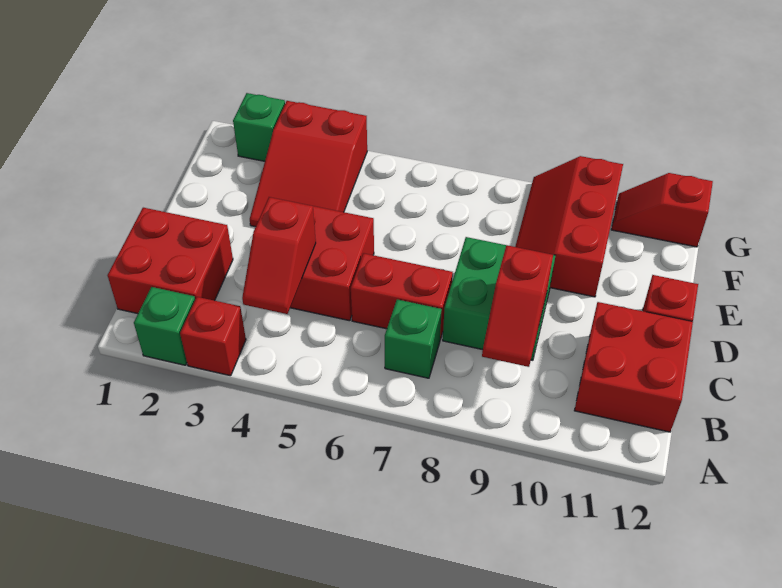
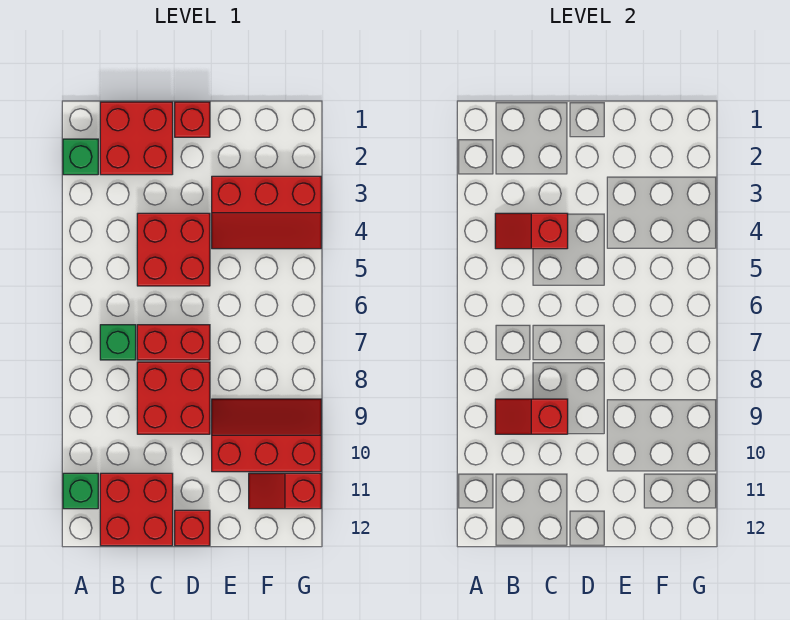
red 1x1 brick [180,297,246,376] -> red 1x1 brick moved to [175,102,210,137]
red 1x2 brick [351,253,453,340] -> red 1x2 brick turned to [137,325,210,360]
green 2x2 brick [443,237,556,360] -> red 2x2 brick [137,362,210,434]
red 2x3 slope [250,101,367,227] -> red 2x3 slope turned to [212,176,321,249]
green 1x1 brick [233,93,285,161] -> green 1x1 brick moved to [63,473,98,509]
red 1x2 slope [611,173,713,247] -> red 1x2 slope turned to [249,473,321,509]

